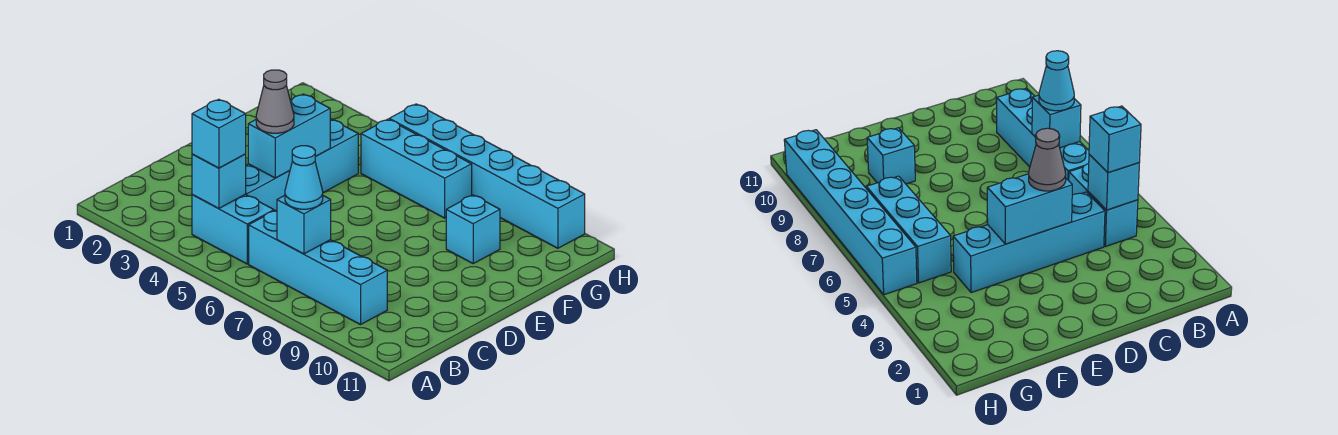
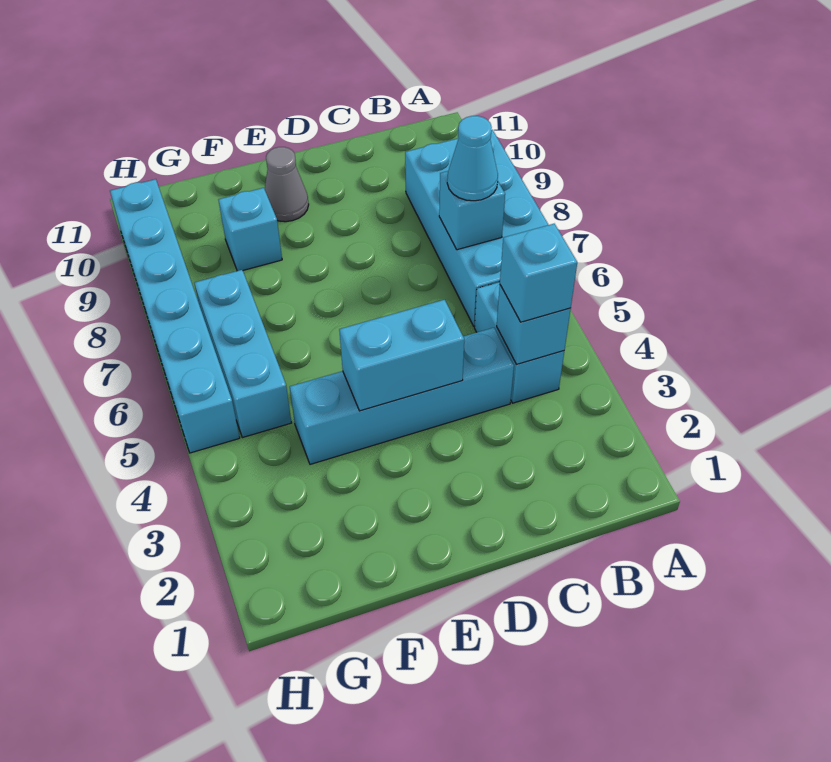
cyan 1x4 brick [249,210,387,325] -> cyan 2x4 brick [405,130,548,326]
grey 1x1 cone [256,70,294,133] -> grey 1x1 cone moved to [265,147,309,222]

